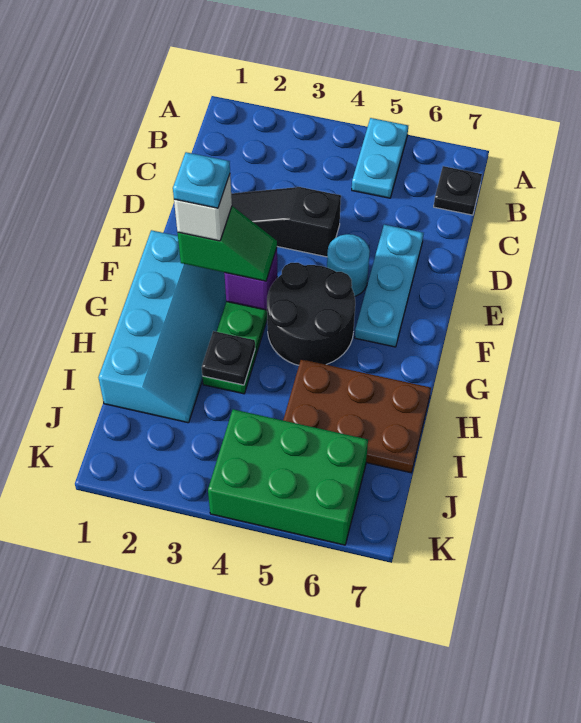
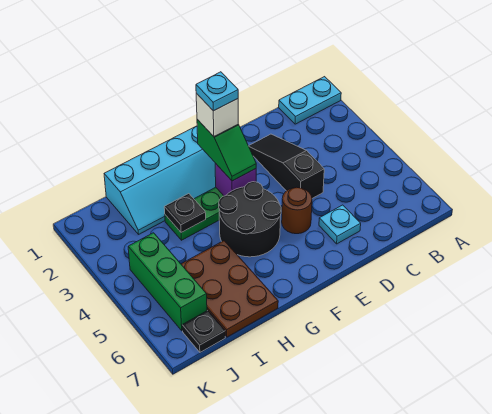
cyan 1x2 plate [352,118,408,198] -> cyan 1x2 plate moved to [279,77,341,124]
black 1x1 plate [434,166,482,215] -> black 1x1 plate moved to [182,311,225,352]
cyan 1x3 plate [355,225,424,347] -> cyan 1x1 plate [319,205,361,244]
cyan 1x1 round brick [327,234,370,296] -> brown 1x1 round brick [282,187,312,234]
green 2x3 brick [208,409,368,545] -> green 1x3 brick [128,233,207,331]

